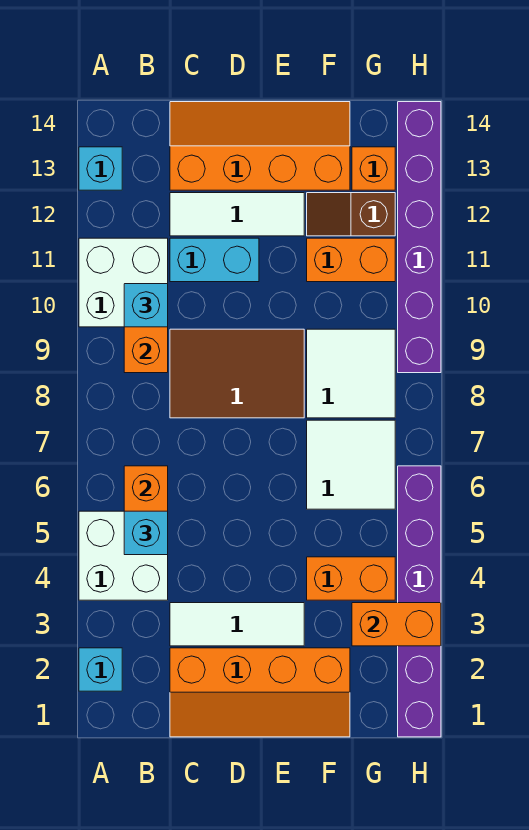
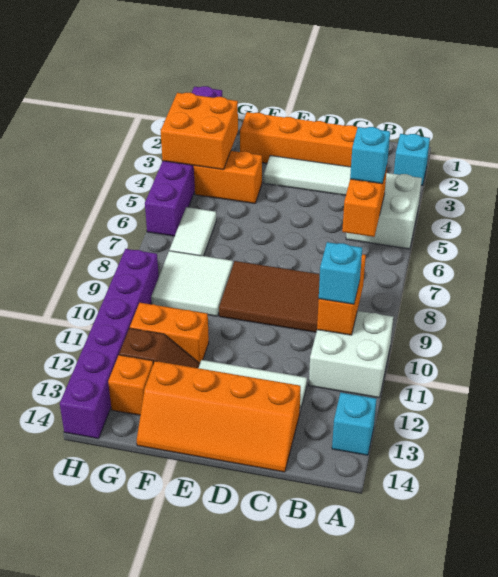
cyan 1x2 brick [170,238,259,282] -> none
white 2x2 tile [307,420,395,509] -> white 1x2 tile [170,207,216,256]
orange 1x2 brick [352,603,441,646] -> orange 2x2 brick [161,93,238,170]

